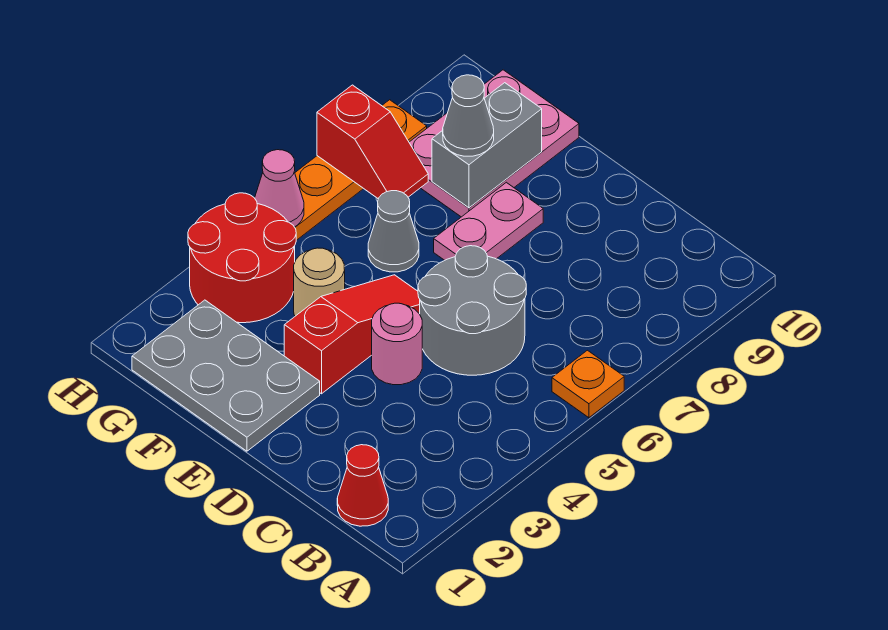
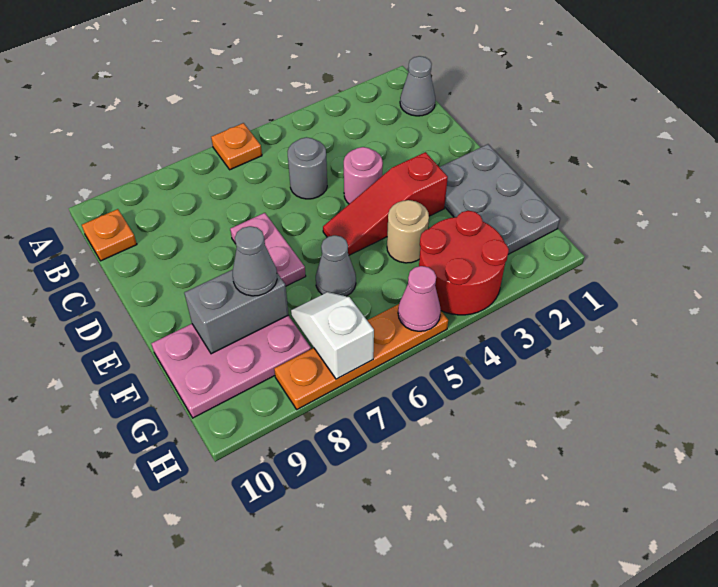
red 1x1 cone [337,445,388,526] -> grey 1x1 cone [400,56,435,116]
none -> orange 1x1 plate [82,209,137,261]
grey 2x2 round brick [418,246,526,375] -> grey 1x1 round brick [288,137,327,199]
pink 1x2 plate [434,182,543,260] -> pink 1x2 plate turned to [230,213,306,286]
red 1x2 slope [317,85,428,199] -> white 1x2 slope [291,292,374,379]

